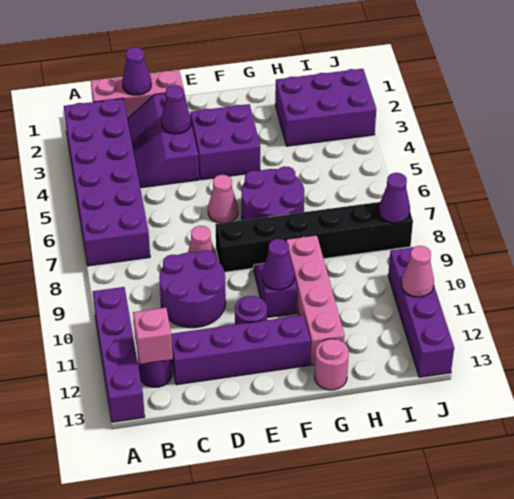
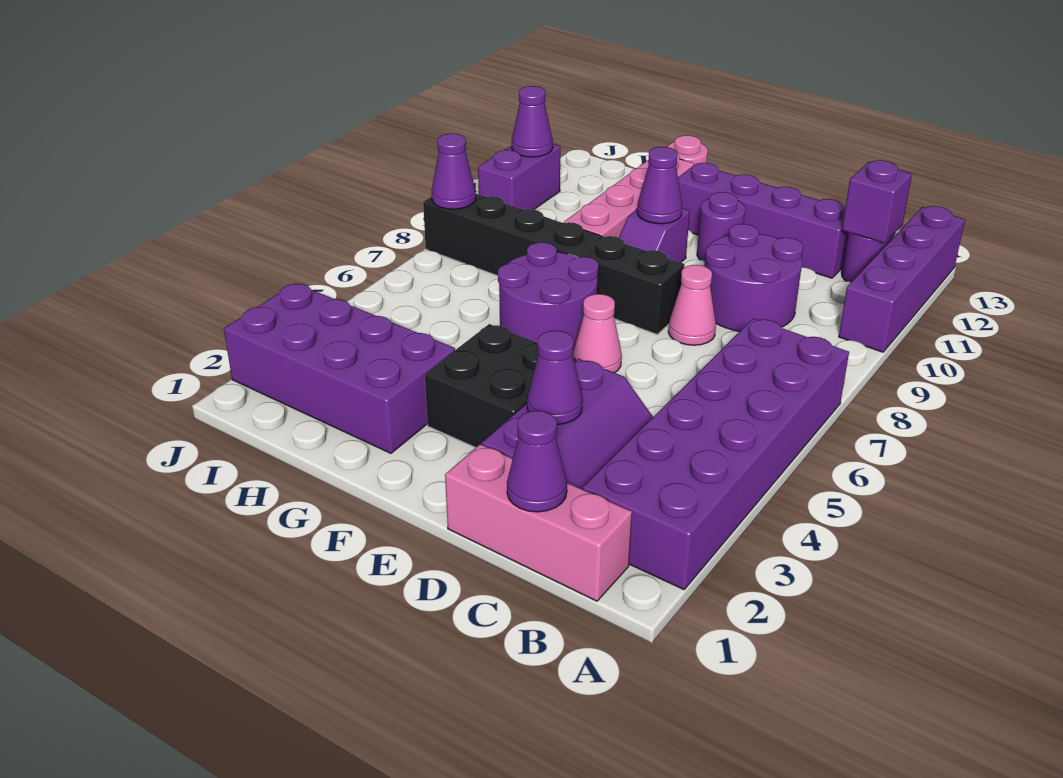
pink 1x1 brick [133,308,173,364] -> purple 1x1 brick [842,160,912,243]
purple 2x2 brick [190,104,260,180] -> black 2x2 brick [425,324,576,447]
purple 2x3 brick [275,69,376,146] -> purple 2x4 brick [224,283,455,453]
purple 1x4 brick [388,247,454,377] -> purple 1x2 brick [478,144,560,210]
pink 1x1 cone [402,246,434,297] -> purple 1x1 cone [512,86,553,157]

